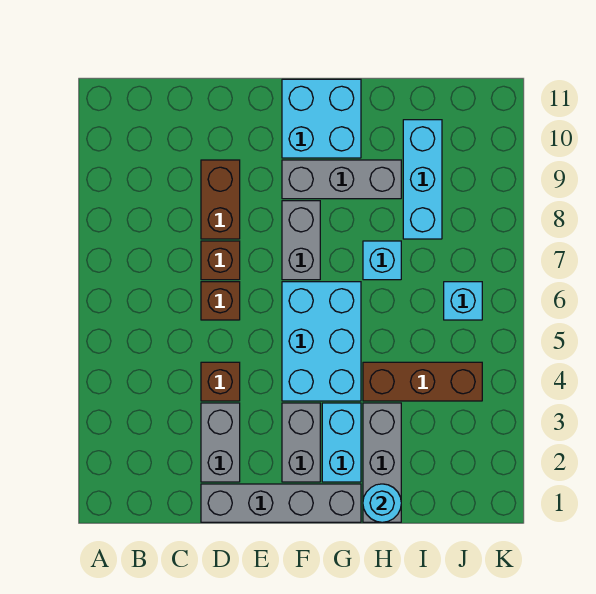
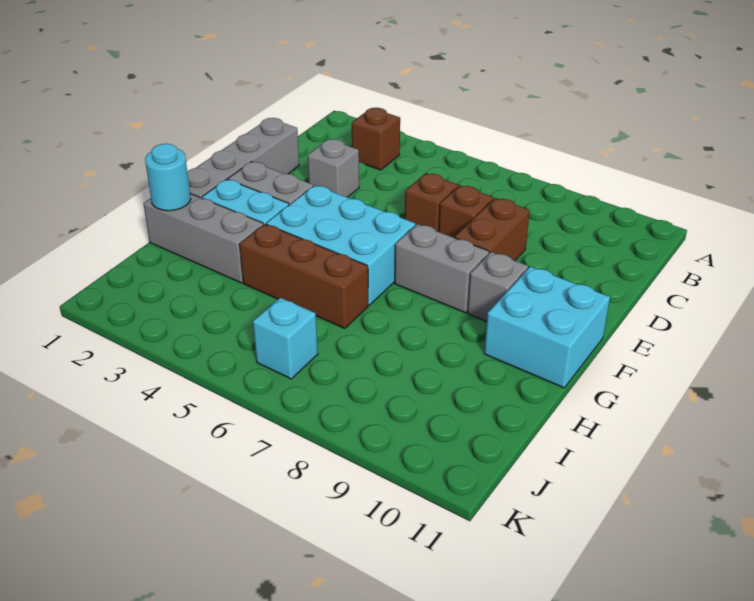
grey 1x2 brick [201,403,240,482] -> grey 1x1 brick [308,139,359,197]
brown 1x1 brick [201,362,240,401] -> brown 1x1 brick moved to [352,108,400,170]
brown 1x2 brick [201,160,240,239] -> brown 1x2 brick turned to [454,198,530,261]
grey 1x3 brick [282,160,401,199] -> grey 1x1 brick [468,252,528,322]
brown 1x3 brick [363,362,482,401] -> brown 1x3 brick turned to [239,224,368,329]
cyan 1x1 brick [363,241,401,280] -> none
cyan 1x3 brick [403,120,442,239] -> none

